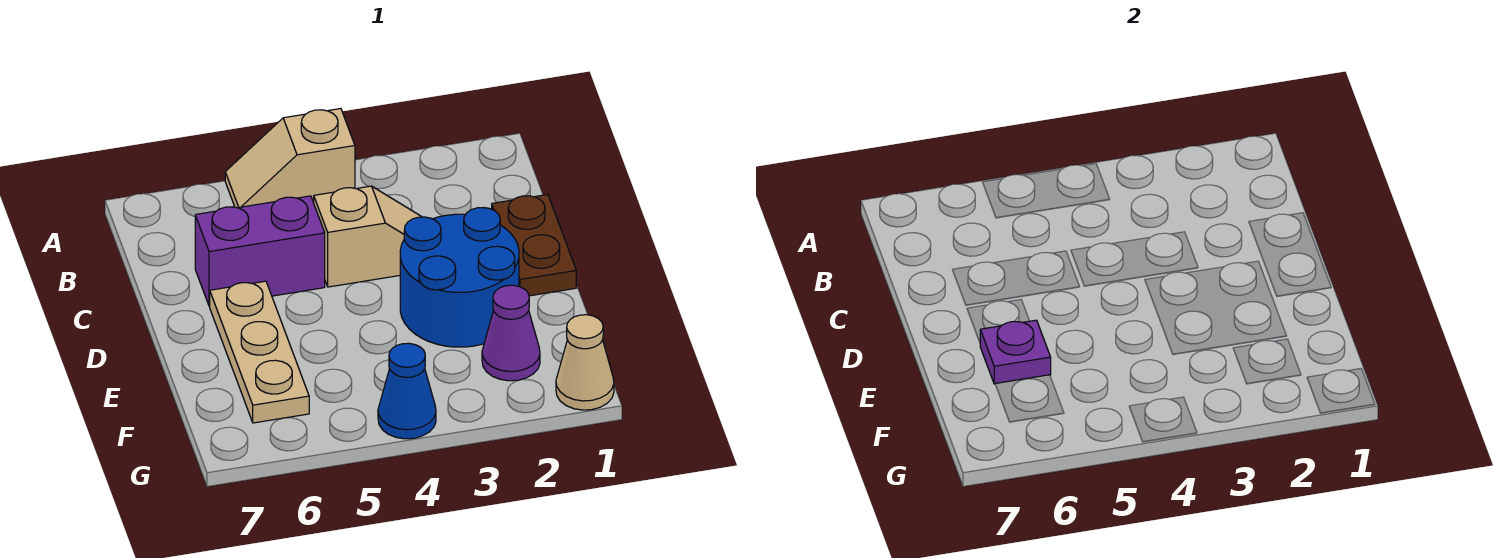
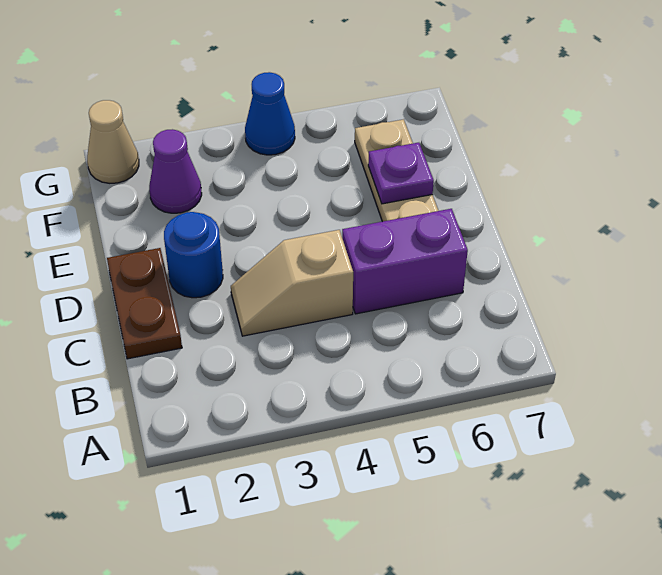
tan 1x2 slope [225,109,355,208] -> none
blue 2x2 round brick [400,208,519,347] -> blue 1x1 round brick [164,212,223,298]

